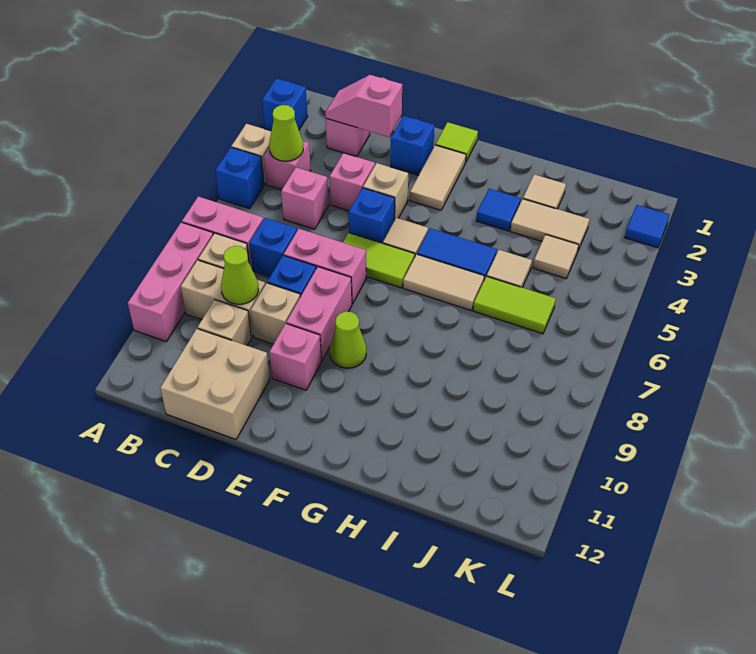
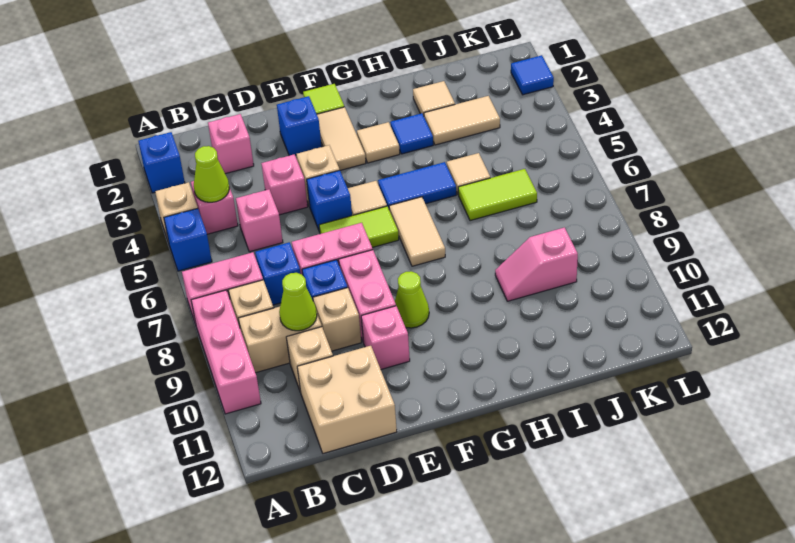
pink 1x2 slope [325,75,402,137] -> pink 1x2 slope moved to [495,227,578,301]
tan 1x2 tile [403,254,484,310] -> tan 1x2 tile turned to [389,197,445,266]
tan 1x1 tile [533,235,579,278] -> tan 1x1 tile moved to [357,122,400,163]

